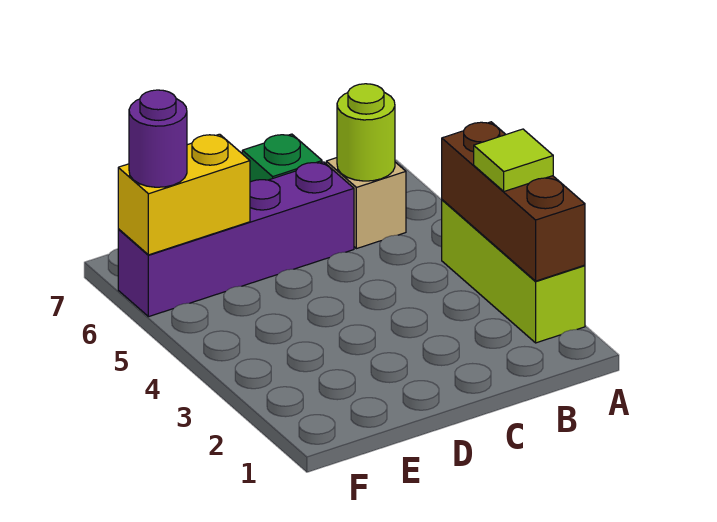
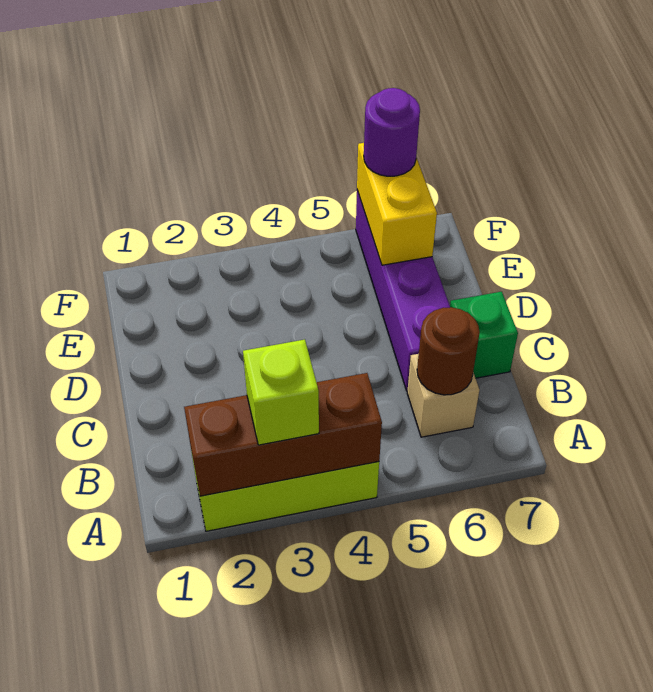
lime 1x1 tile [474,129,553,191] -> lime 1x1 brick [243,339,319,445]
lime 1x1 round brick [337,84,395,181] -> brown 1x1 round brick [417,307,480,395]

